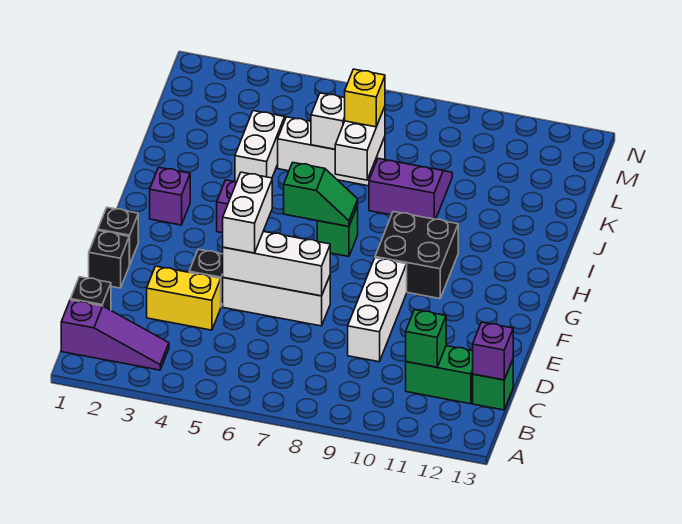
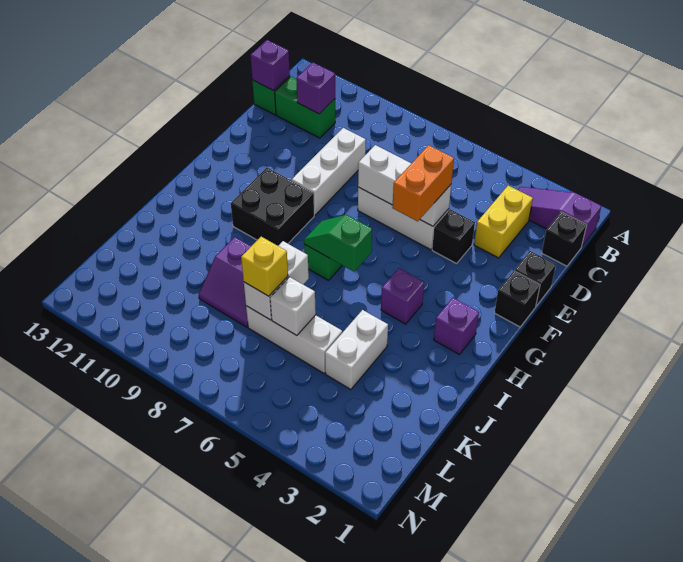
green 1x1 brick [406,310,446,367] -> purple 1x1 brick [296,63,335,114]
yellow 1x2 brick [147,266,221,330] -> yellow 1x2 brick turned to [474,186,533,258]
white 1x2 brick [223,172,272,253] -> orange 1x2 brick [392,145,454,221]

